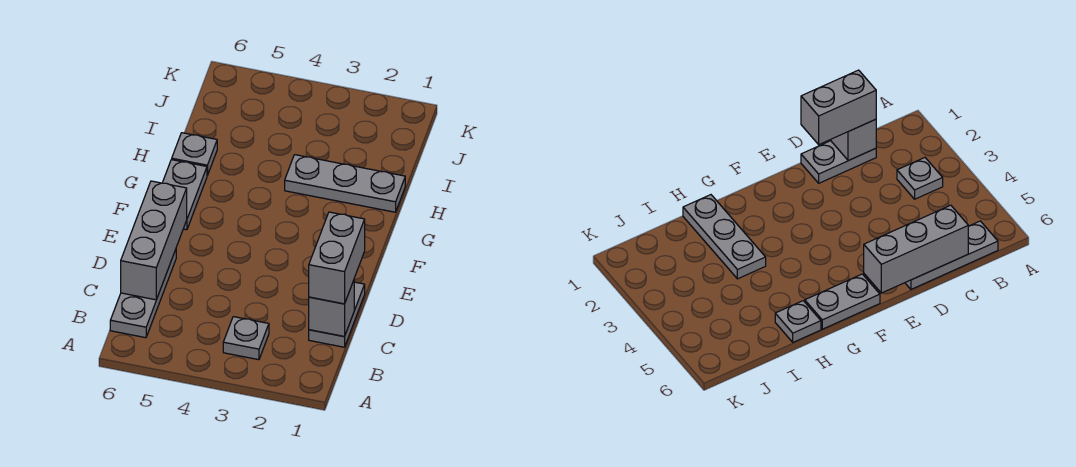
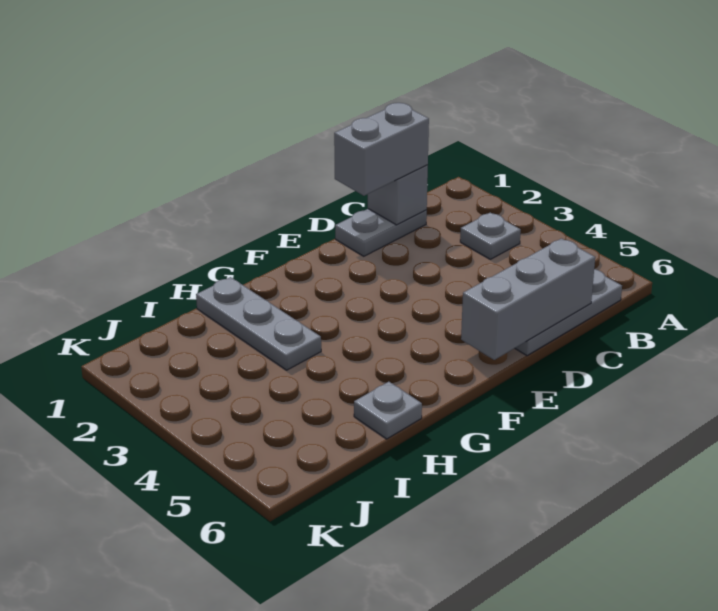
grey 1x2 plate [163,160,207,230] -> none

